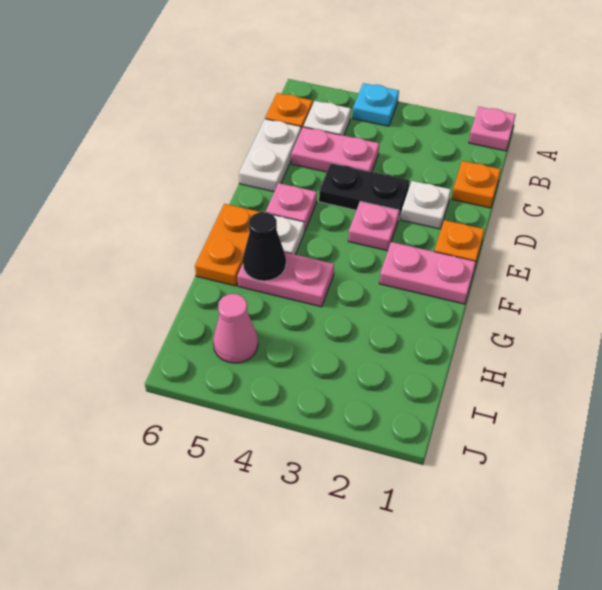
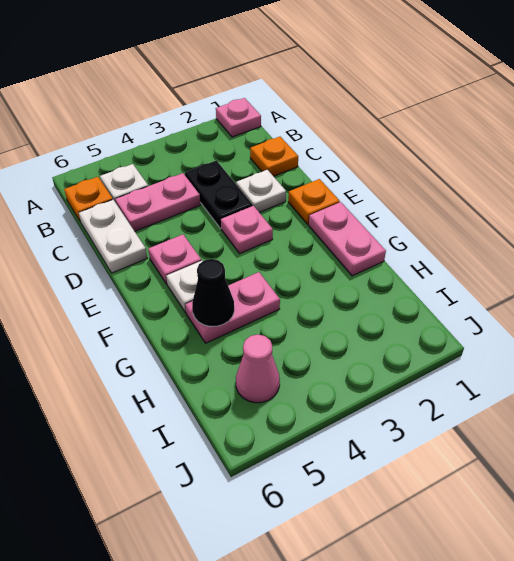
cyan 1x1 plate [353,83,399,126] -> none
black 1x2 plate [319,163,410,218] -> black 1x2 plate turned to [185,161,253,228]
pink 1x2 plate [379,242,476,304] -> pink 1x2 plate turned to [309,202,386,276]
orange 1x2 plate [195,204,259,286] -> none

